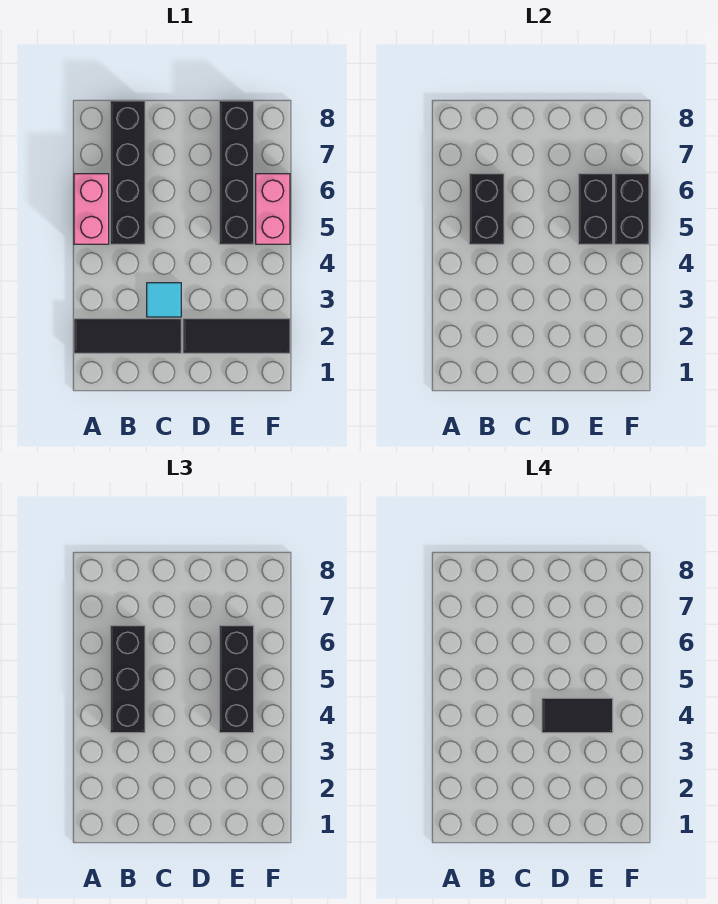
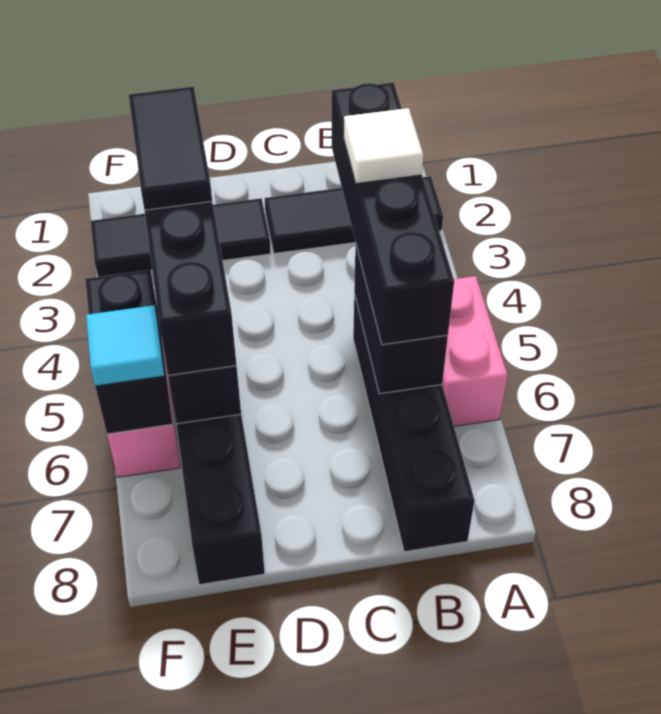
black 1x3 brick [110,626,145,733] -> black 1x4 brick [332,83,454,345]
none -> white 1x1 tile [344,108,423,183]
cyan 1x1 tile [147,283,181,317] -> cyan 1x1 tile moved to [86,305,164,386]
black 1x2 tile [542,698,613,733] -> black 1x2 tile turned to [129,87,212,210]

